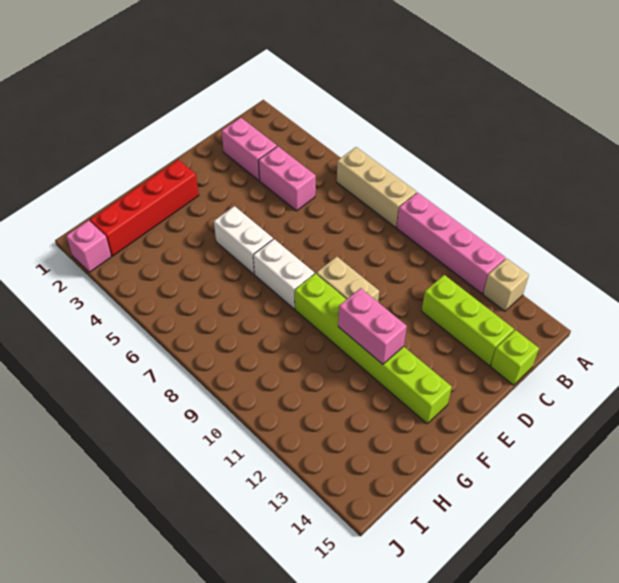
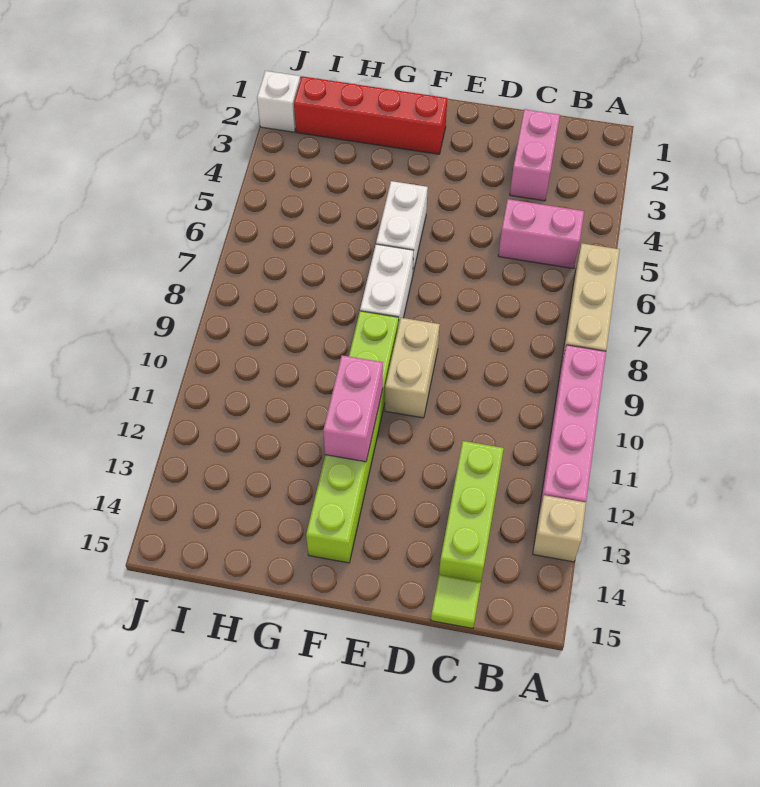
pink 1x2 brick [259,146,316,211] -> pink 1x2 brick turned to [498,199,584,269]
lime 1x1 brick [491,330,539,385] -> lime 1x1 tile [431,575,481,628]
pink 1x1 brick [66,220,111,272] -> white 1x1 brick [257,71,300,132]

